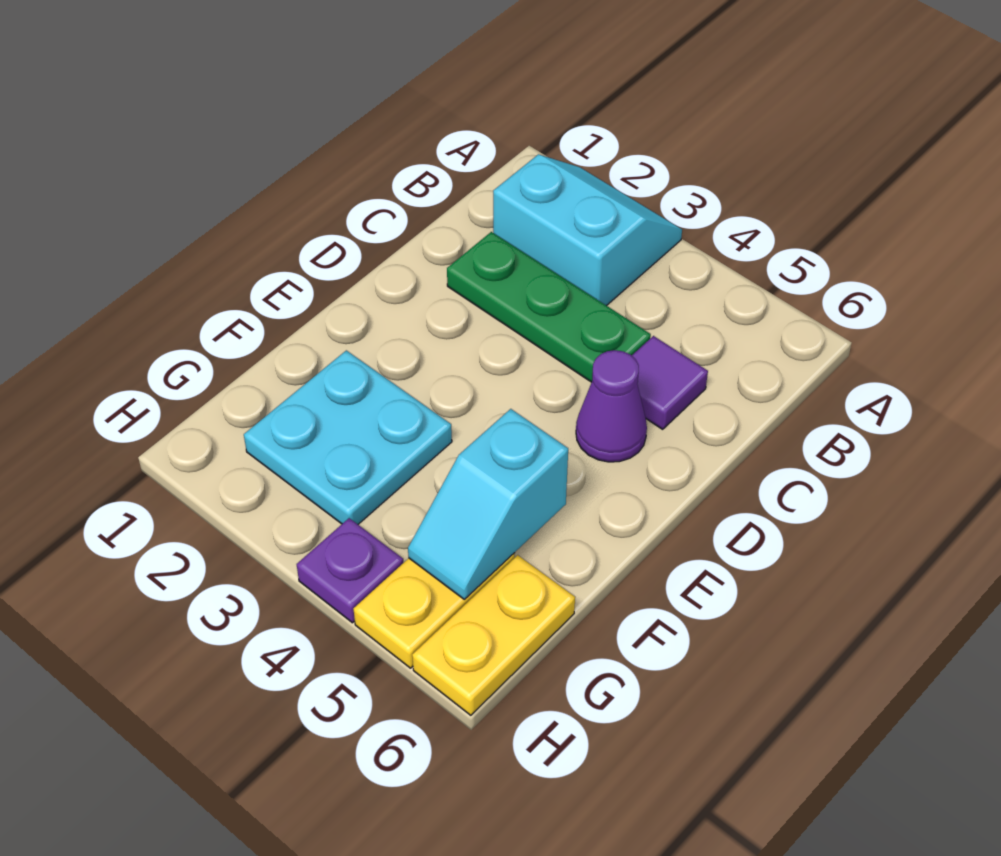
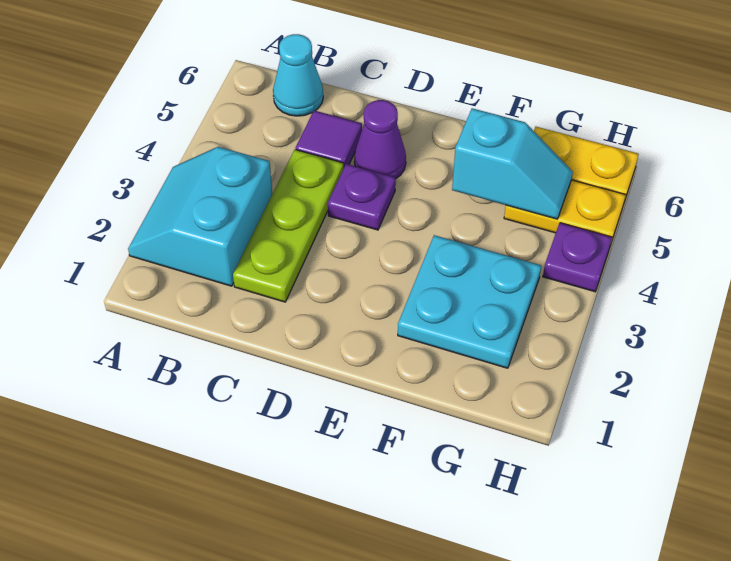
none -> cyan 1x1 cone [273,34,323,116]
green 1x3 plate [447,232,651,382] -> lime 1x3 plate [233,150,344,302]
none -> purple 1x1 plate [328,164,396,230]

